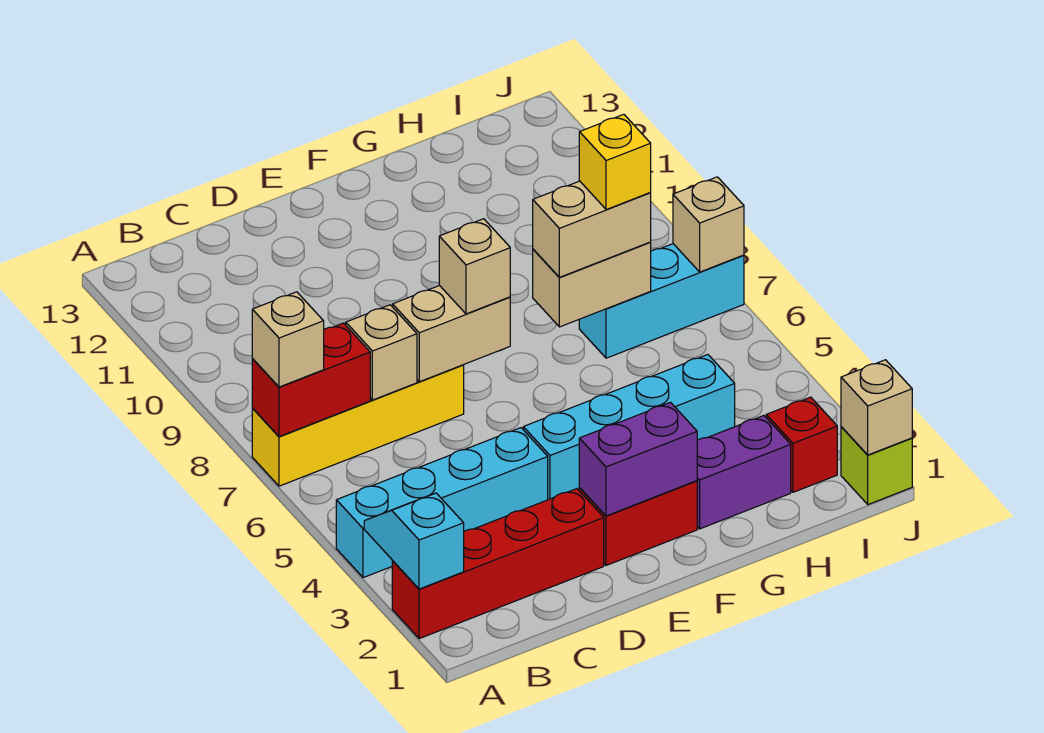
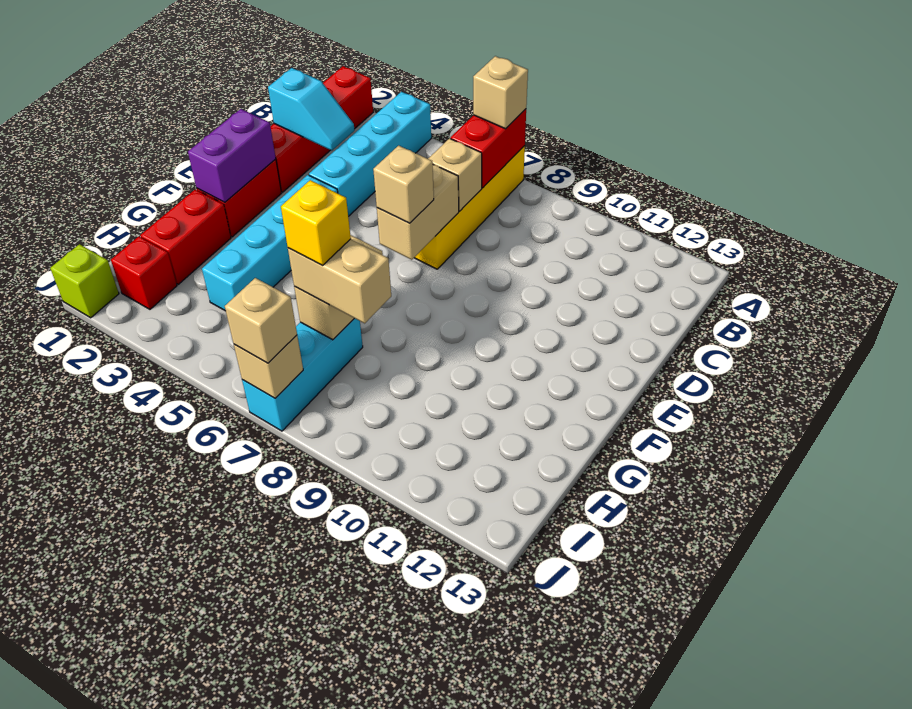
cyan 1x2 slope [364,493,464,589] -> cyan 1x2 slope moved to [268,68,355,151]
purple 1x2 brick [697,416,791,529] -> red 1x2 brick [140,190,231,284]
tan 1x2 brick [533,181,651,277] -> tan 1x2 brick turned to [288,239,391,323]
tan 1x1 brick [841,360,912,455] -> tan 1x1 brick moved to [225,278,297,363]

